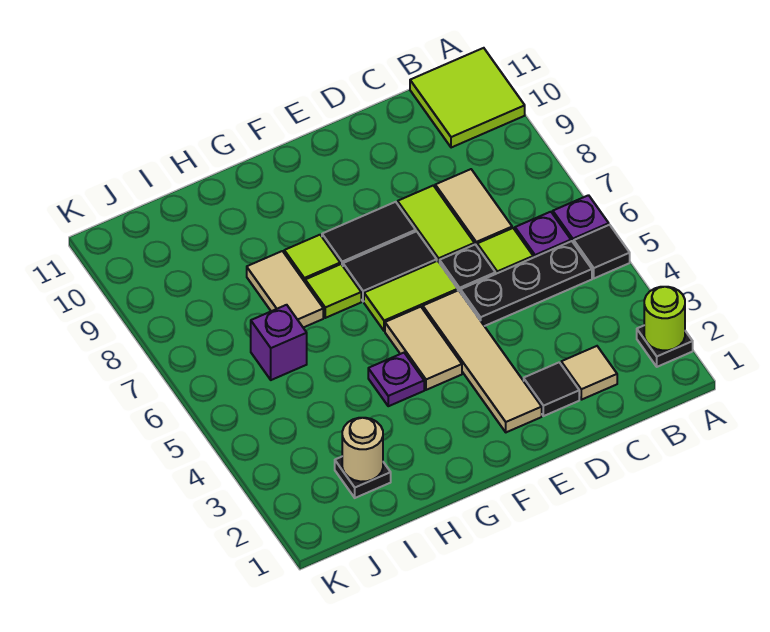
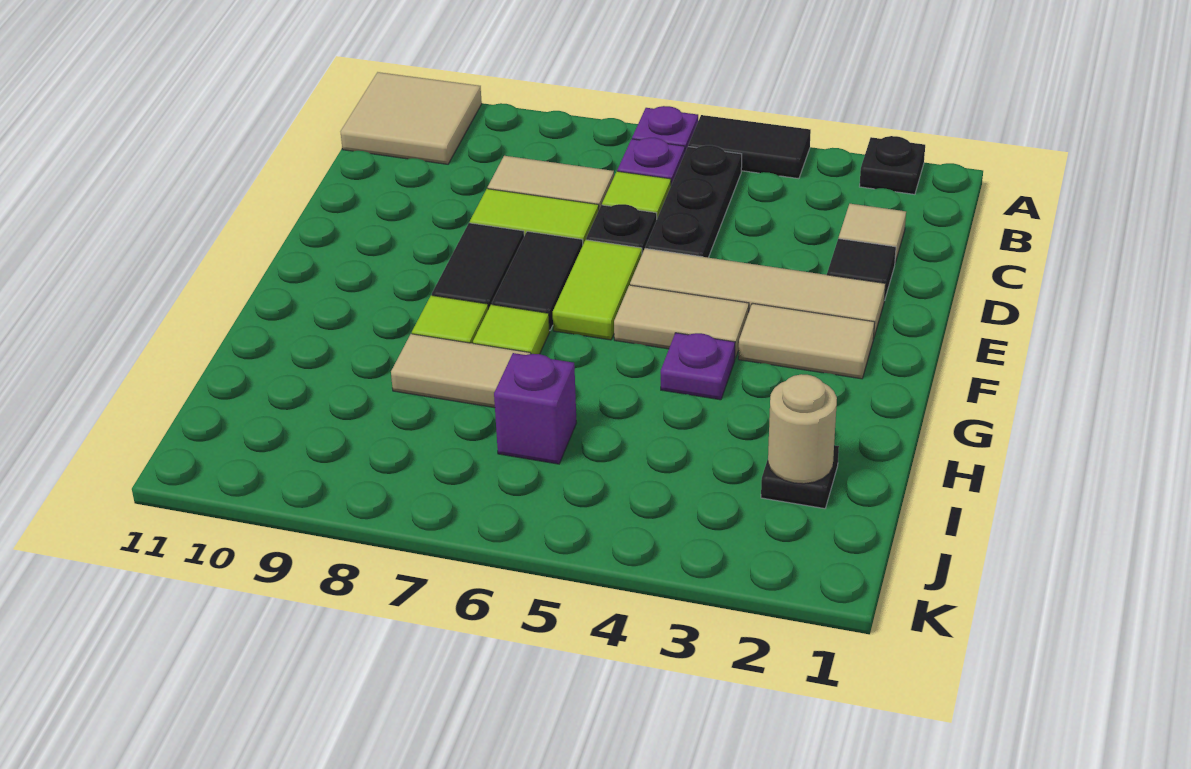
lime 1x1 round brick [644,287,685,350] -> none
black 1x1 tile [574,225,630,278] -> black 1x2 tile [688,115,811,179]
lime 2x2 tile [410,48,525,148] -> tan 2x2 tile [340,72,482,164]
none -> tan 1x2 tile [738,303,875,379]

